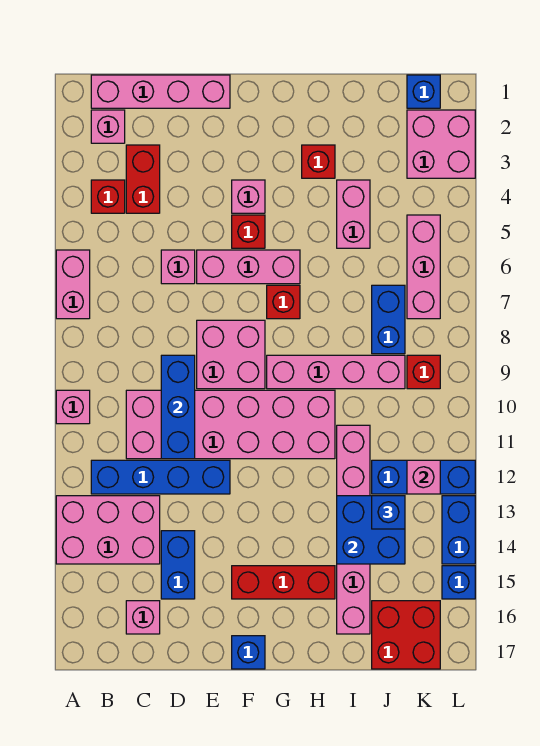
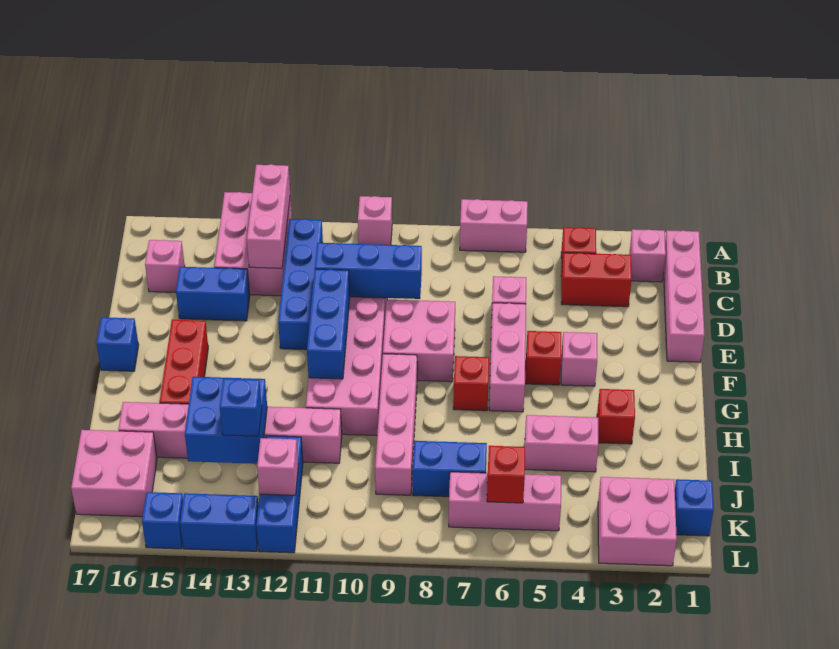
none -> pink 1x3 brick [247,164,290,268]
none -> blue 1x3 brick [307,269,350,379]
red 2x2 brick [372,601,440,669] -> pink 2x2 brick [71,430,157,517]
red 1x1 brick [407,355,440,389] -> red 1x1 brick moved to [487,446,525,503]

